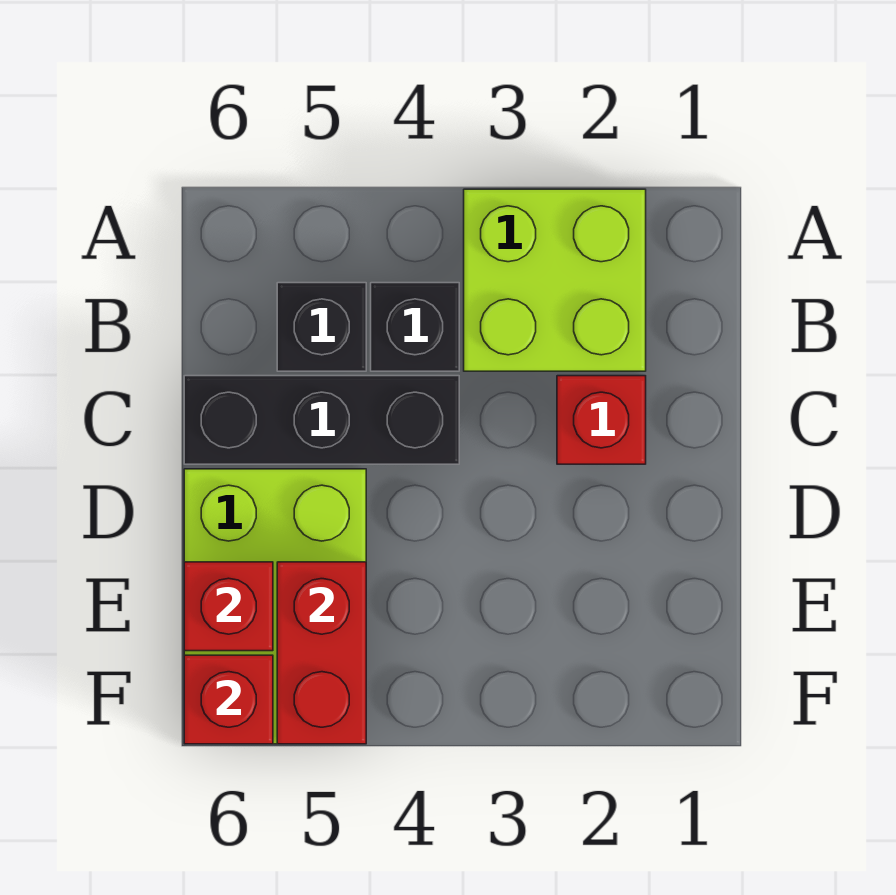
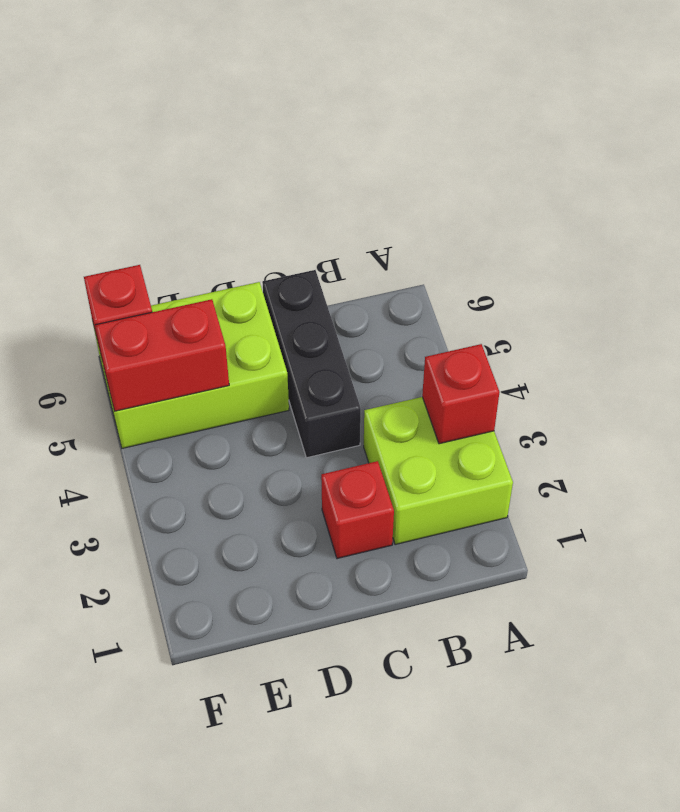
black 1x1 brick [371,283,459,371] -> none
black 1x1 brick [277,283,366,371] -> none
red 1x1 brick [184,562,273,651] -> red 1x1 brick moved to [422,344,500,444]

